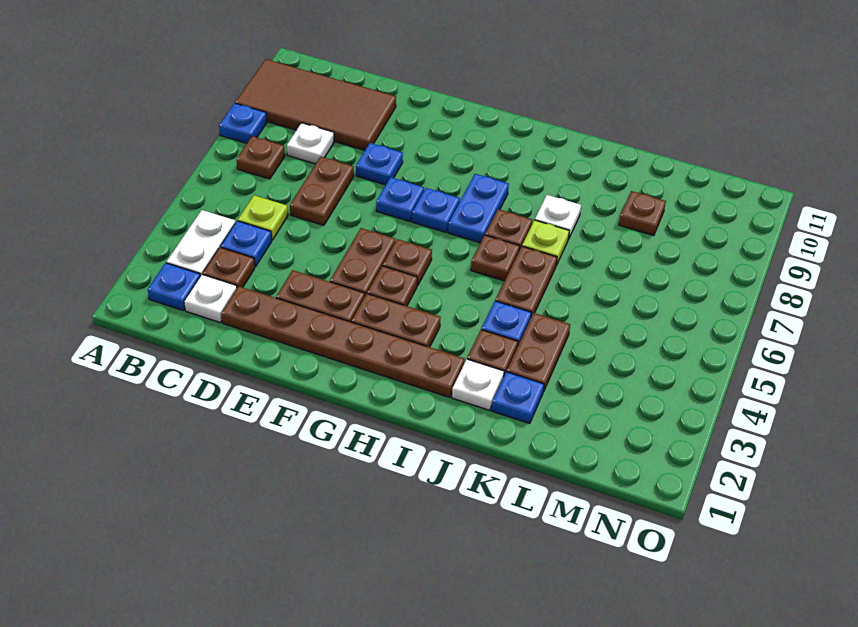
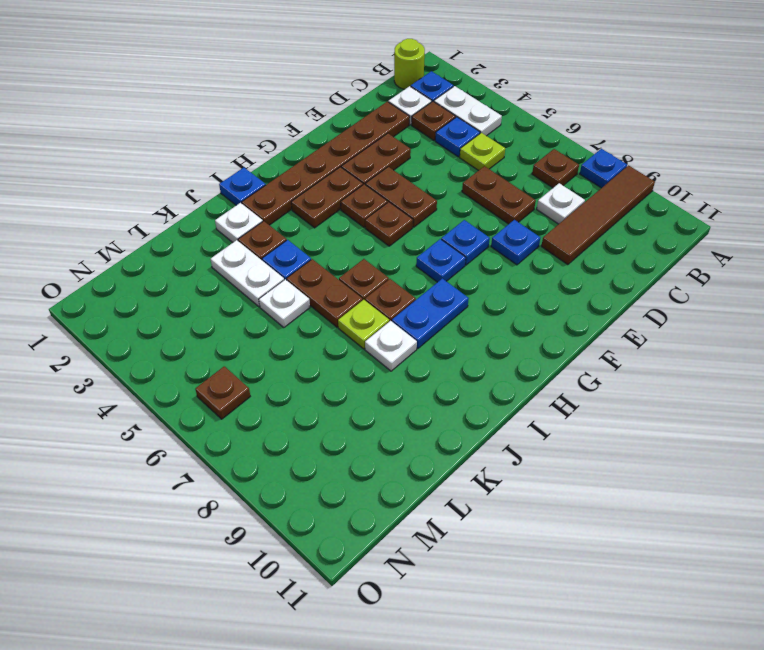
brown 2x4 tile [235,59,396,150] -> brown 1x4 tile [541,165,655,265]
none -> lime 1x1 round brick [394,39,425,89]
blue 1x2 plate [448,174,509,243] -> blue 1x2 plate turned to [392,279,469,349]
blue 1x1 plate [492,372,544,424] -> blue 1x1 plate moved to [219,168,266,205]
brown 1x2 plate [507,313,570,392] -> white 1x2 plate [211,240,284,307]
none -> white 1x1 plate [259,279,310,328]
brown 1x1 plate [619,191,666,236] -> brown 1x1 plate moved to [195,366,250,419]

